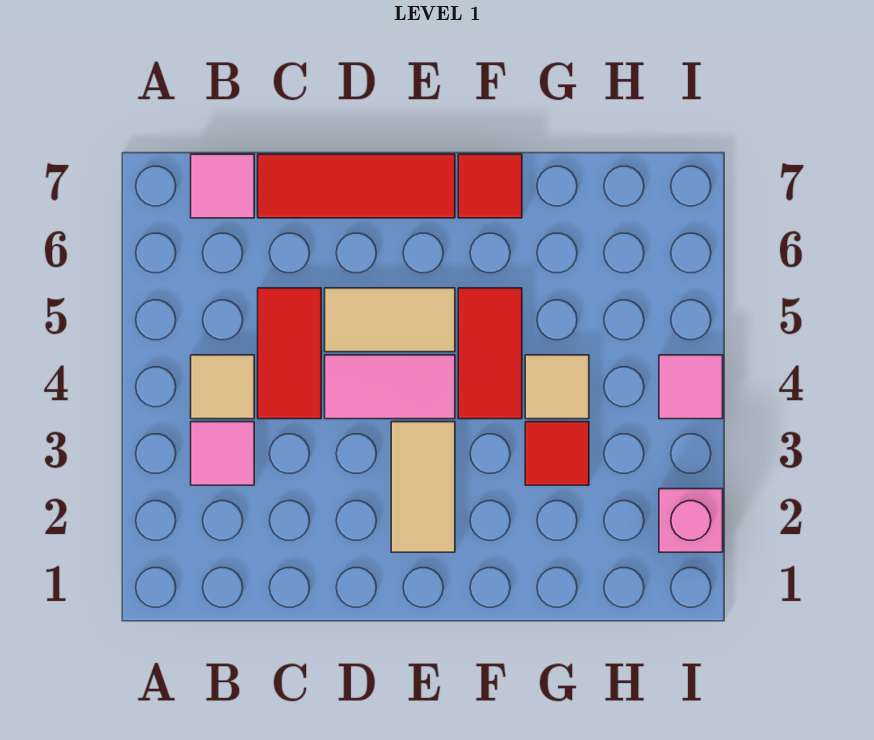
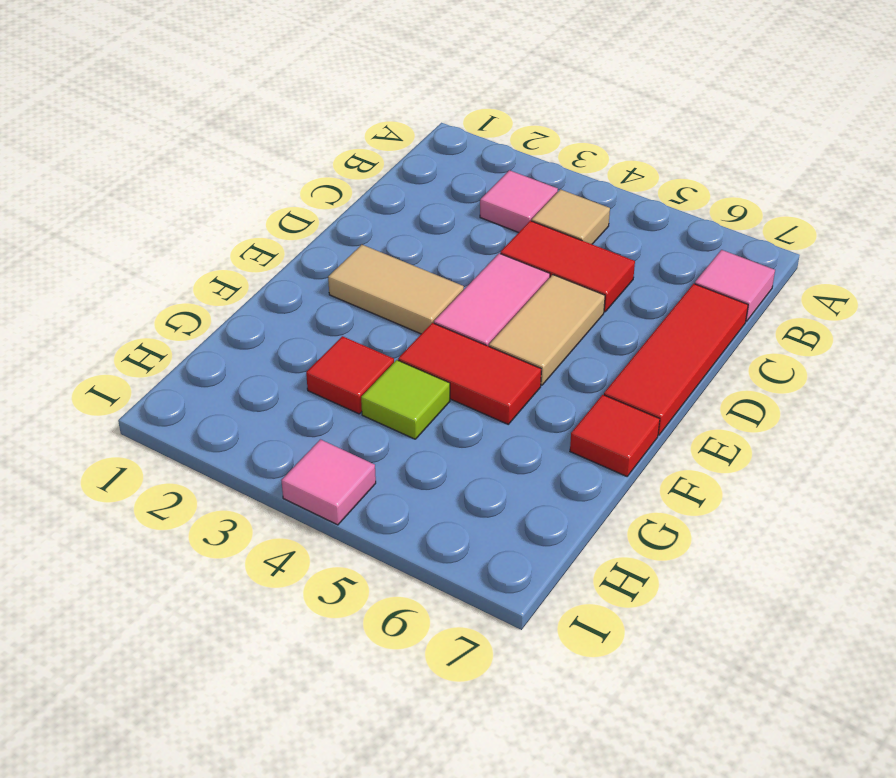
tan 1x1 tile [525,355,589,419] -> lime 1x1 tile [361,360,450,439]
pink 1x1 brick [659,489,723,552] -> none

